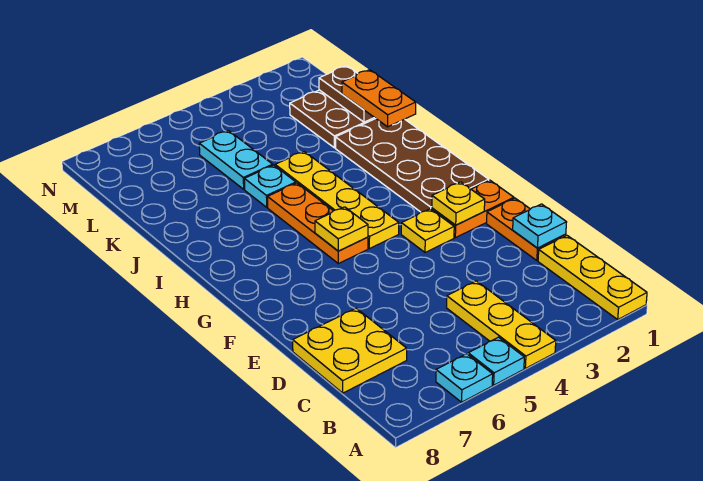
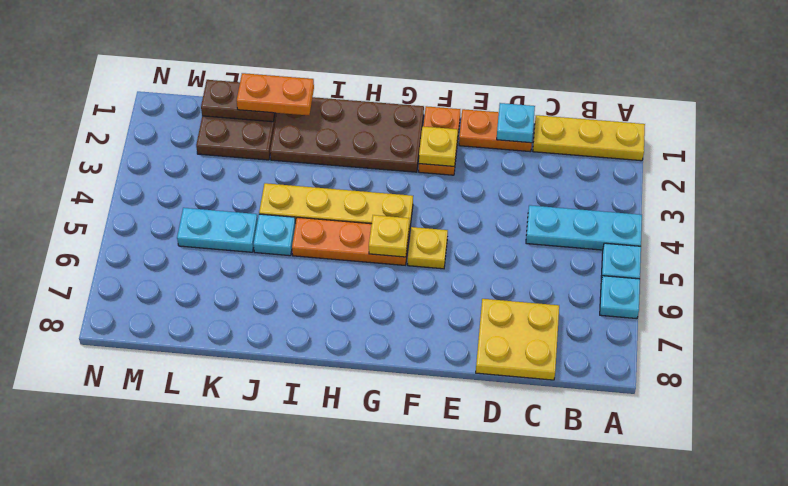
yellow 1x3 plate [447,281,556,368] -> cyan 1x3 plate [526,205,642,250]
yellow 1x1 plate [401,209,454,252] -> yellow 1x1 plate moved to [408,227,448,269]

